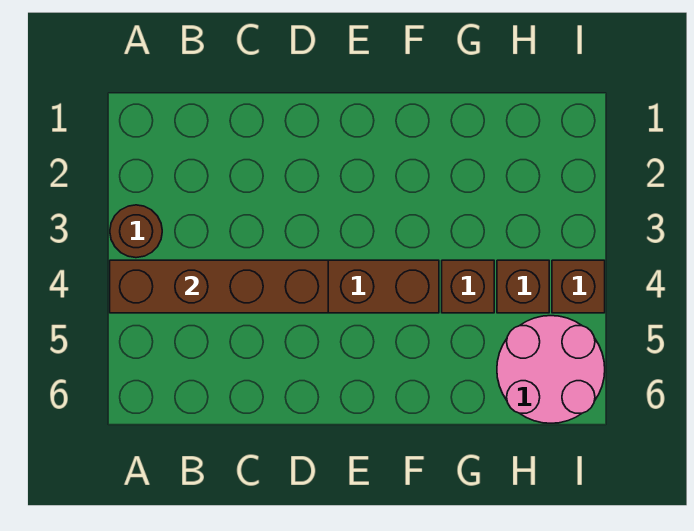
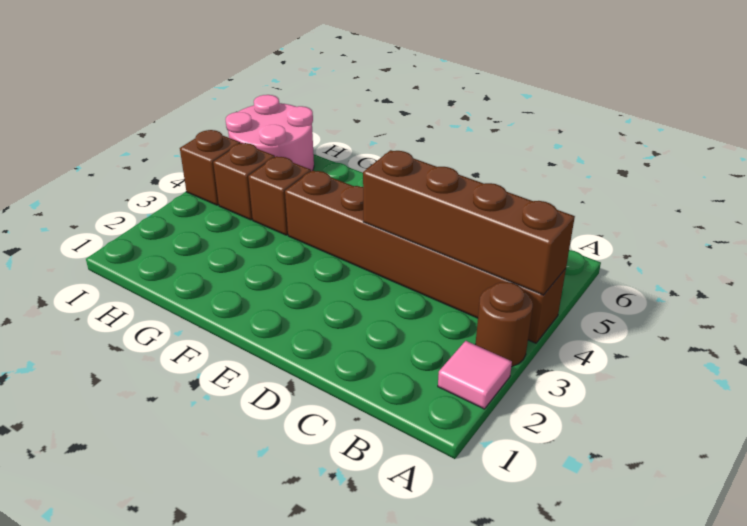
none -> pink 1x1 tile [438,341,512,409]

